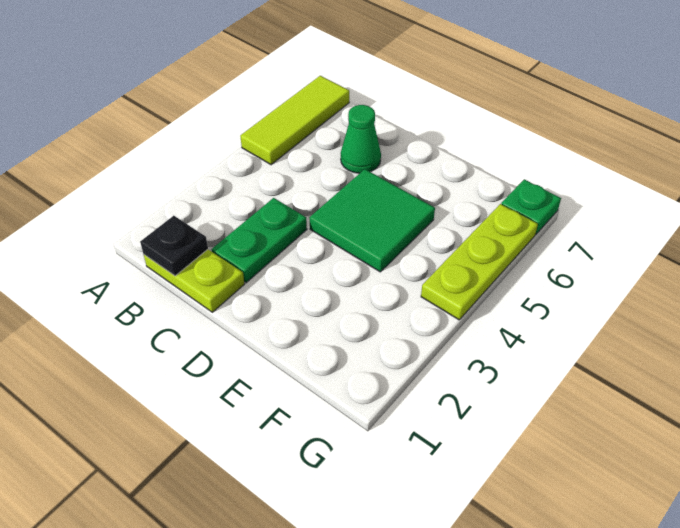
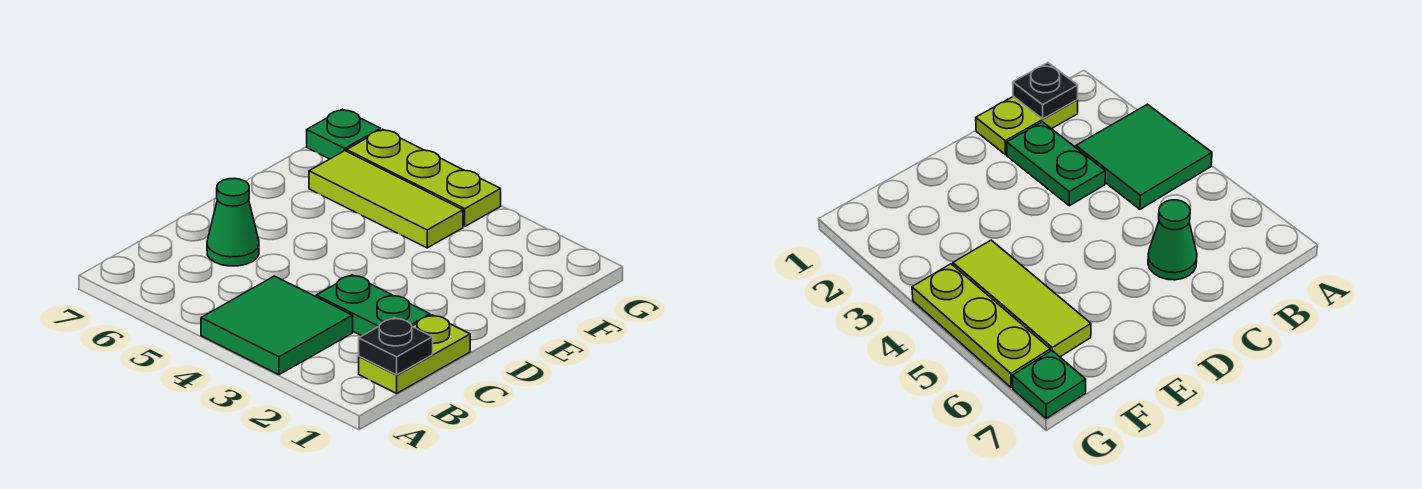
lime 1x3 tile [240,76,349,165] -> lime 1x3 tile moved to [309,151,463,248]
green 2x2 tile [309,169,435,272] -> green 2x2 tile moved to [201,276,353,375]

